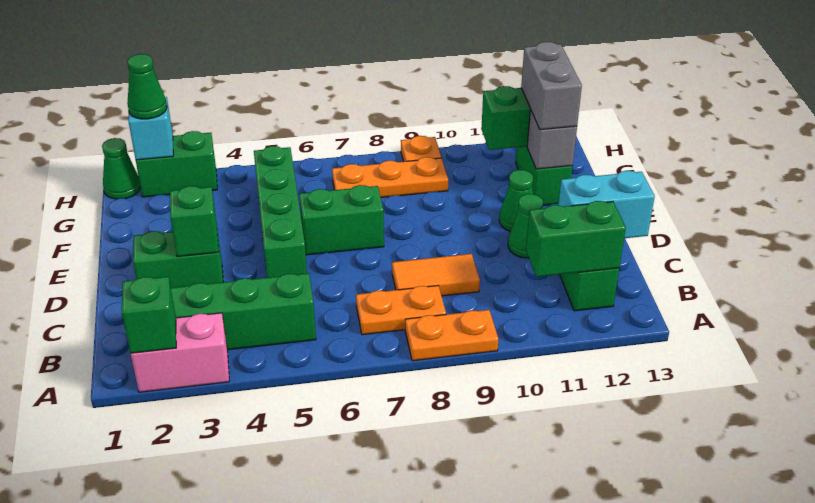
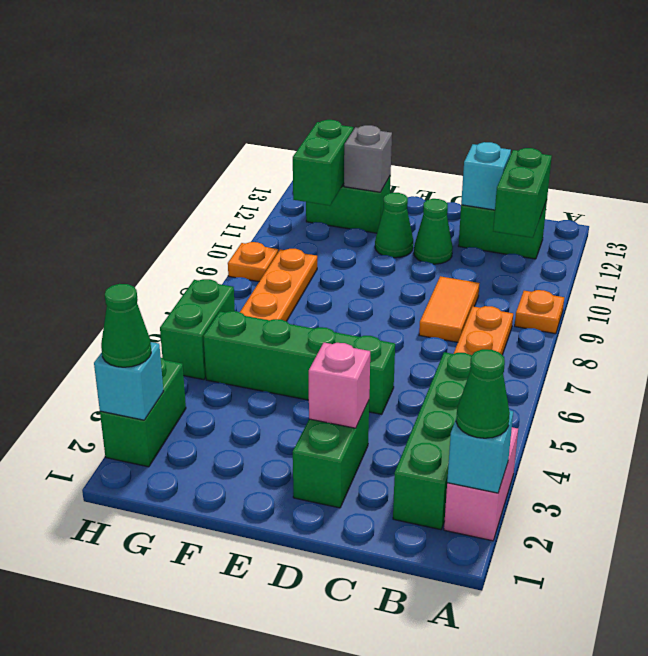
green 1x1 brick [122,277,176,353] -> cyan 1x1 brick [447,410,513,493]
orange 1x2 plate [405,310,498,361] -> orange 1x1 plate [515,290,564,334]
cyan 1x2 brick [558,171,655,238] -> cyan 1x1 brick [461,142,511,210]
green 1x1 brick [170,186,218,257] -> pink 1x1 brick [309,343,370,428]
green 1x2 brick [299,185,384,255] -> green 1x2 brick moved to [160,279,235,380]
grey 1x2 brick [521,42,582,130] -> none
green 1x1 cone [102,138,141,199] -> green 1x1 cone moved to [456,349,510,438]

